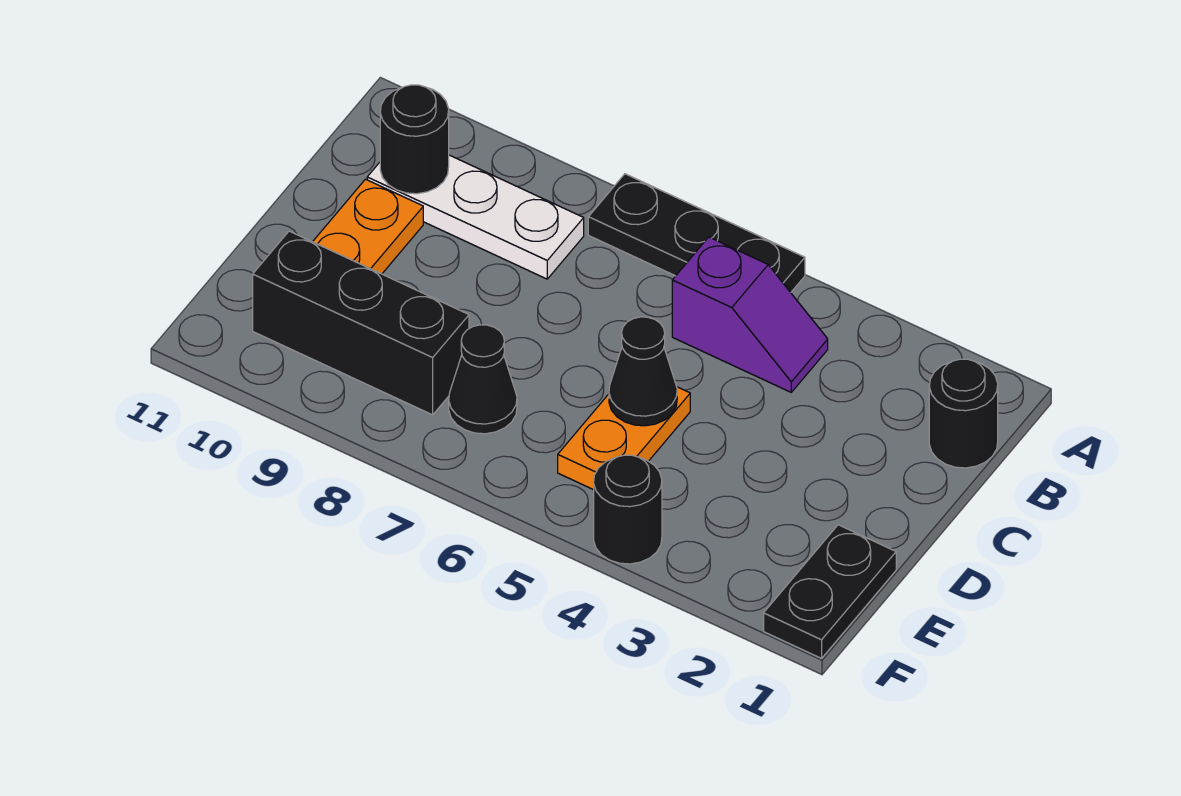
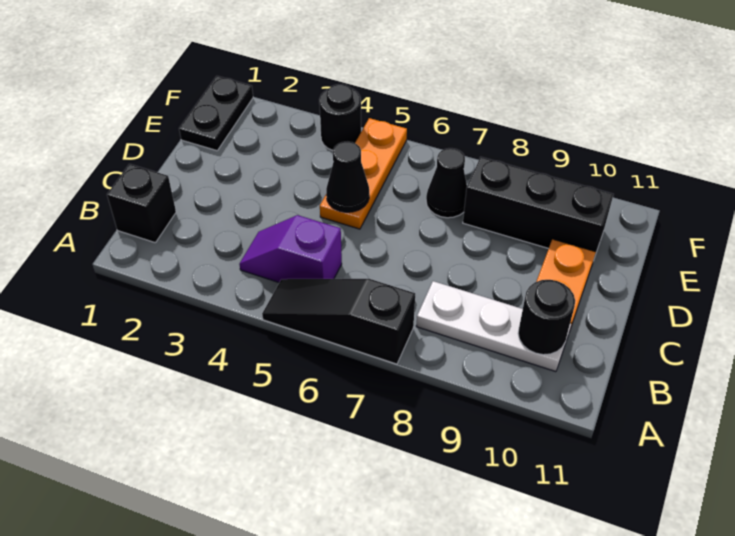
black 1x3 plate [588,174,805,292] -> black 1x3 slope [262,279,415,364]
black 1x1 round brick [929,359,998,468] -> black 1x1 brick [107,164,176,242]
orange 1x2 plate [558,387,690,490] -> orange 1x3 plate [320,118,407,229]

